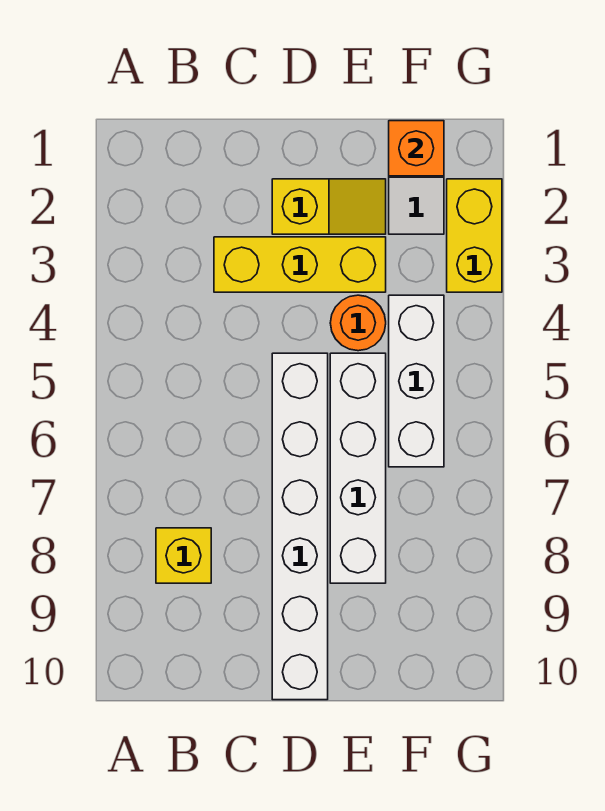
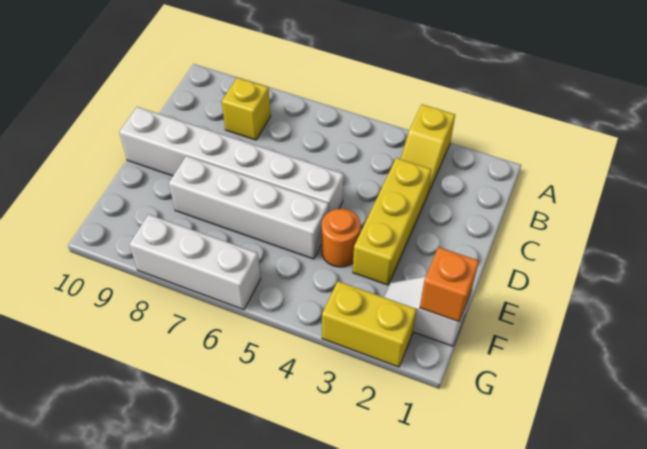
yellow 1x2 slope [272,179,386,234] -> yellow 1x2 slope moved to [401,105,455,195]
white 1x3 brick [389,295,444,467] -> white 1x3 brick moved to [129,214,261,310]

